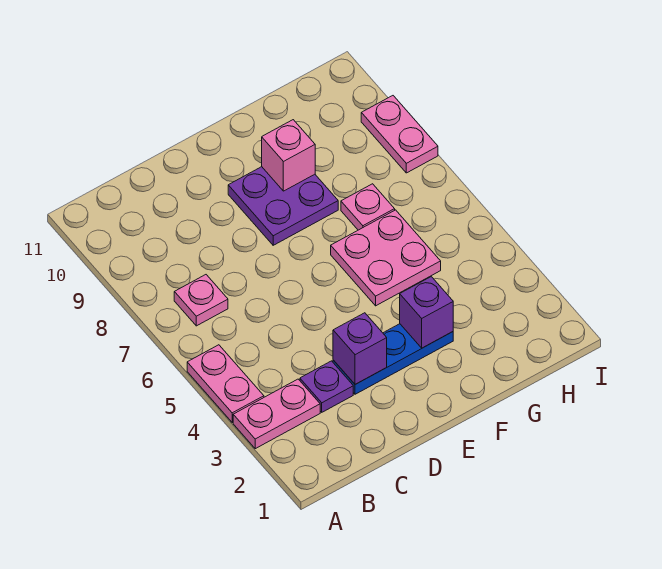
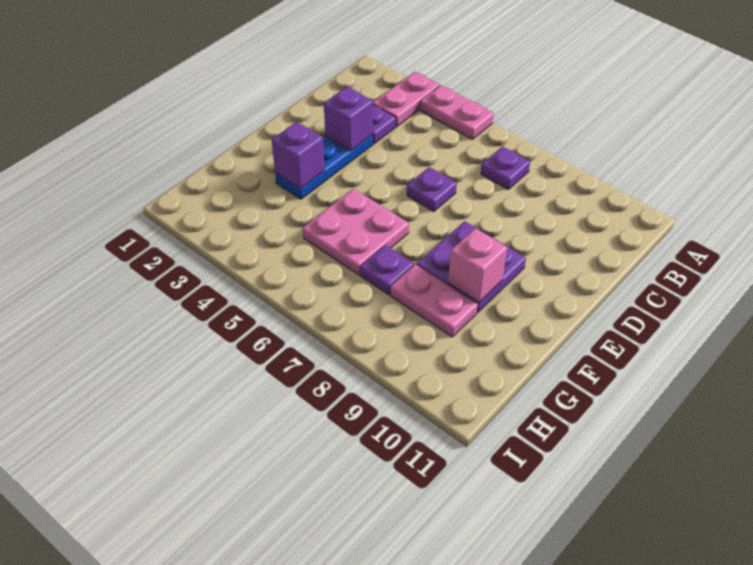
pink 1x1 plate [174,275,228,326] -> purple 1x1 plate [481,146,530,189]
none -> purple 1x1 plate [407,167,457,212]
pink 1x1 plate [341,184,395,230] -> purple 1x1 plate [360,245,414,295]
pink 1x2 plate [361,96,438,173] -> pink 1x2 plate moved to [390,264,478,337]

